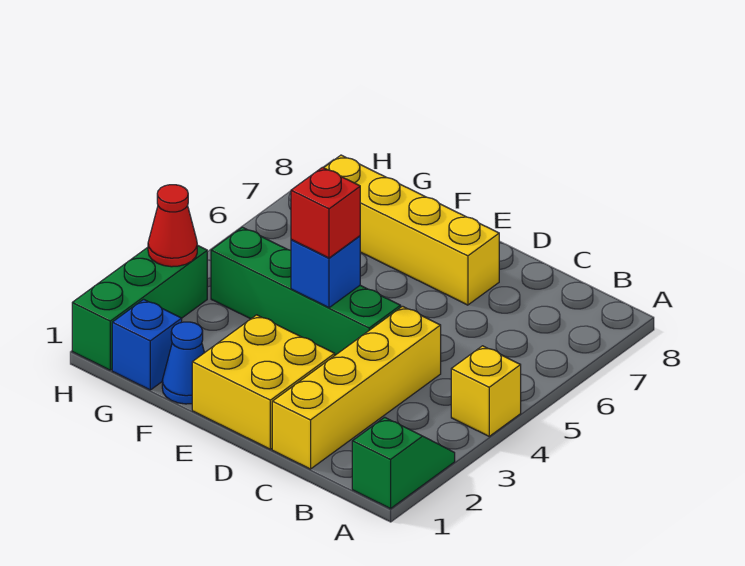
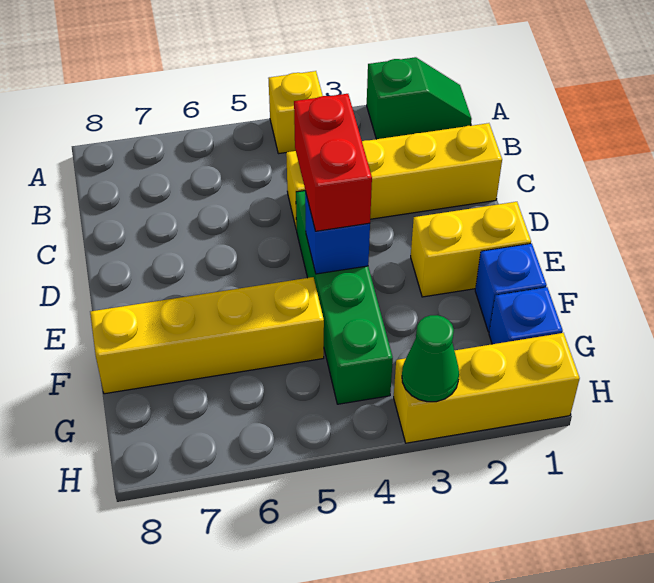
green 1x2 slope [352,417,455,509] -> green 1x2 slope turned to [367,57,472,139]
yellow 2x2 brick [192,315,335,449] -> yellow 1x2 brick [411,202,531,297]
yellow 1x4 brick [324,155,499,305] -> yellow 1x4 brick turned to [90,277,324,394]
red 1x1 brick [291,167,360,258] -> red 1x2 brick [294,94,372,231]
blue 1x1 cone [162,322,204,404] -> blue 1x1 brick [475,243,547,332]
green 1x3 brick [72,245,207,370] -> yellow 1x3 brick [394,333,580,443]
red 1x1 cone [148,185,197,267] -> green 1x1 cone [402,315,459,402]

